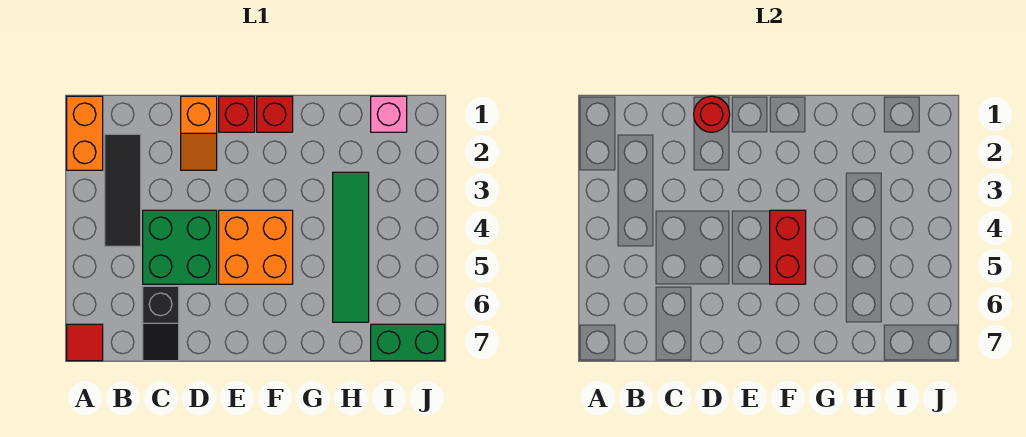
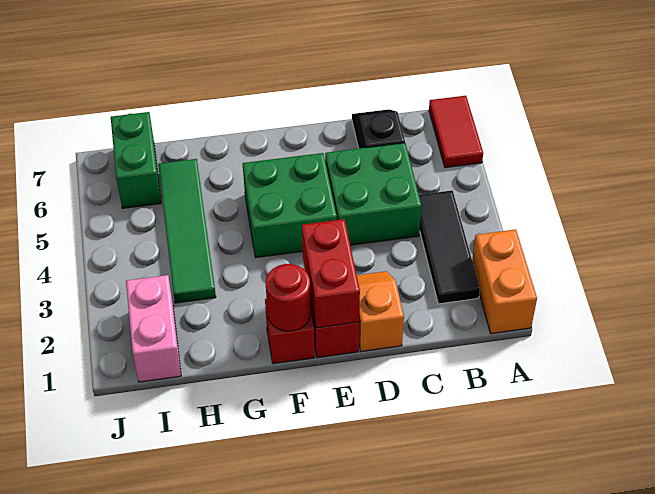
red 1x1 tile [67,324,103,361] -> red 1x2 tile [429,96,483,168]
red 1x1 round brick [694,96,730,132] -> red 1x1 round brick moved to [266,264,311,331]
orange 2x2 brick [219,210,293,284] -> green 2x2 brick [243,153,337,258]
red 1x2 brick [770,210,806,284] -> red 1x2 brick moved to [302,219,360,328]
pink 1x1 brick [371,96,407,132] -> pink 1x2 brick [126,275,181,382]
green 1x2 brick [371,324,445,361] -> green 1x2 brick turned to [111,112,161,208]

